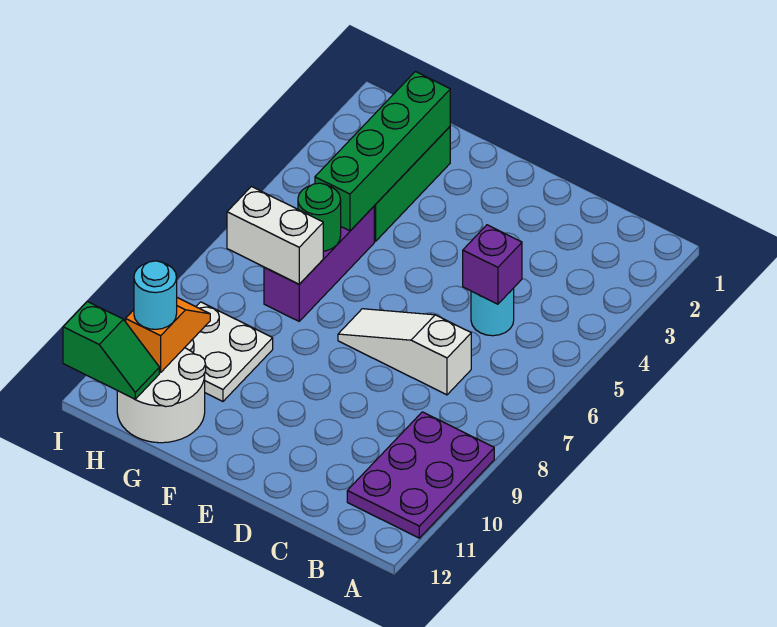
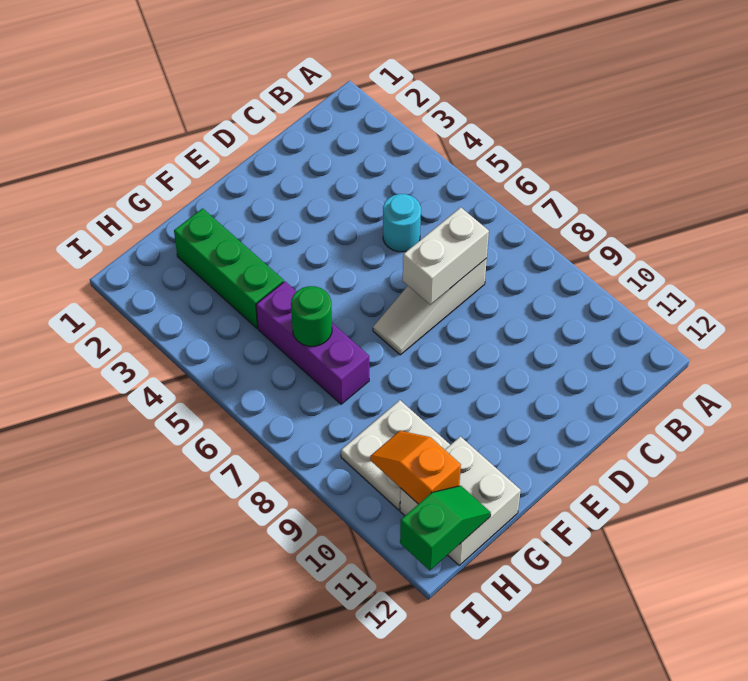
purple 2x3 plate [347,412,494,538] -> none
purple 1x1 brick [463,225,522,304] -> none
green 1x4 brick [315,72,450,231] -> none
white 1x2 brick [227,187,323,284] -> white 1x2 brick moved to [403,207,489,304]
white 2x2 round brick [117,348,206,443] -> white 2x2 brick [400,436,521,565]
cyan 1x1 round brick [134,261,177,329] -> none

